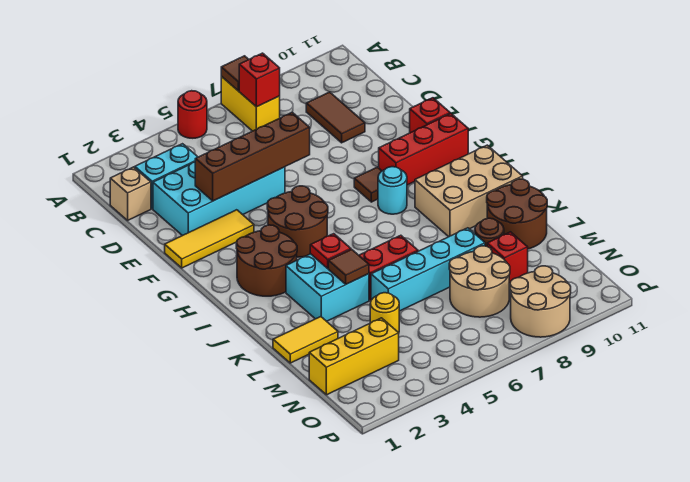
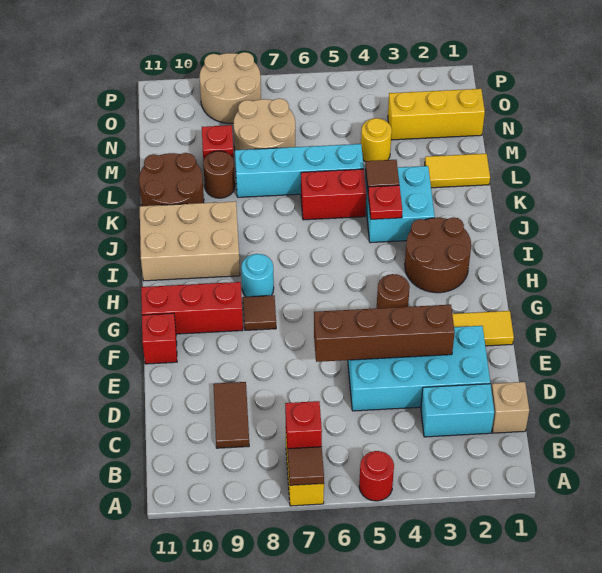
brown 2x2 round brick [267,186,328,257] -> brown 1x1 round brick [377,274,410,308]

